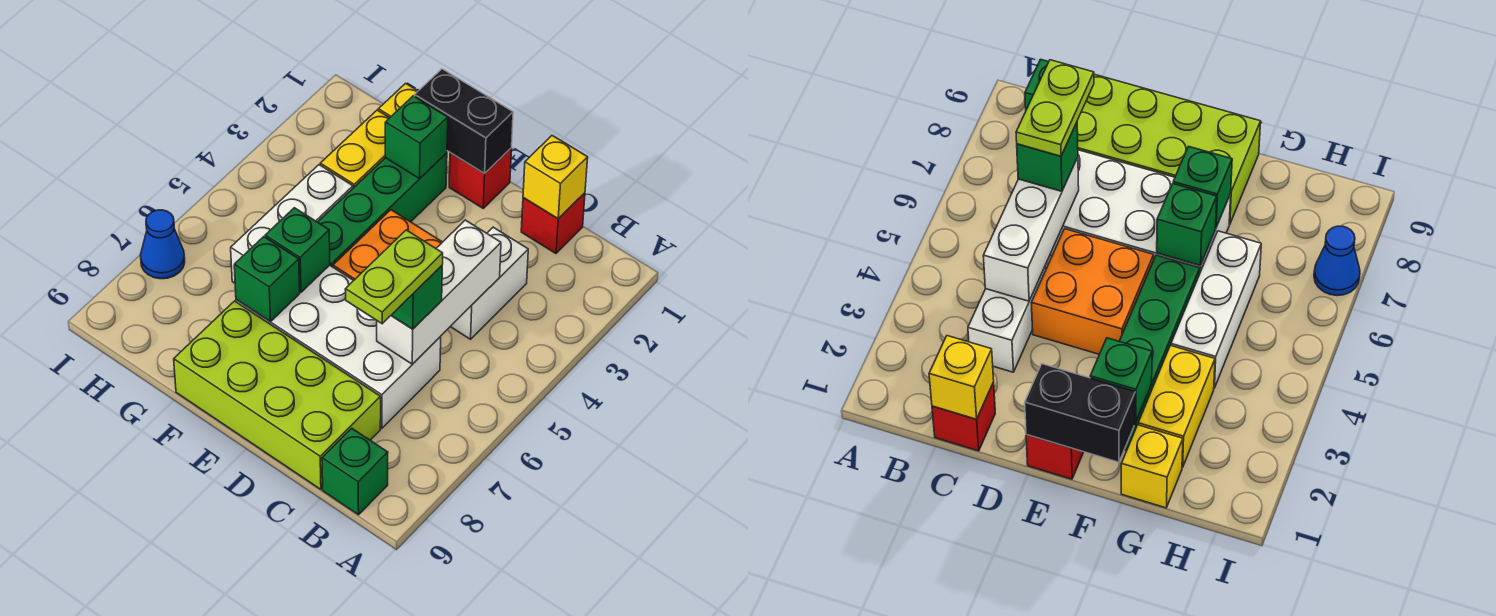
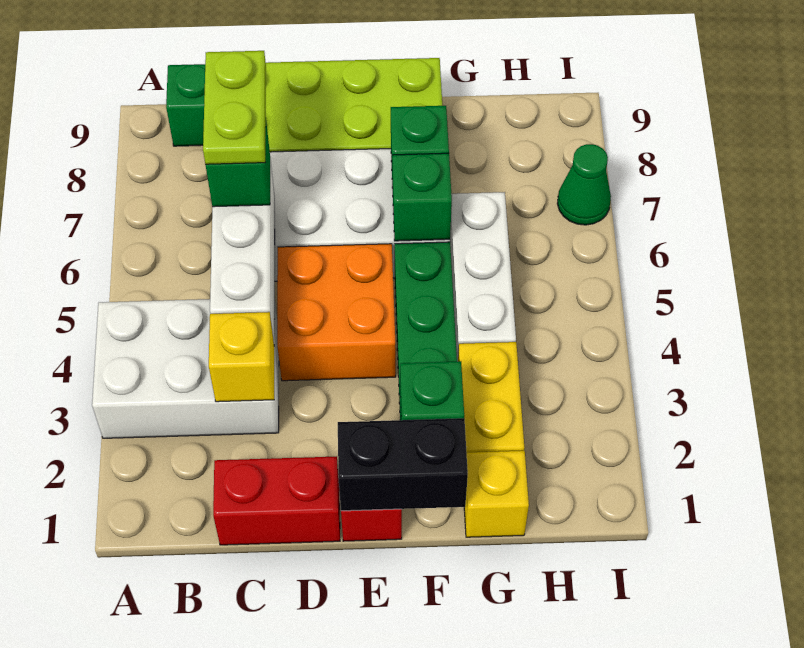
red 1x1 brick [521,193,585,253] -> red 1x2 brick [213,456,340,545]
yellow 1x1 brick [523,136,588,219] -> yellow 1x1 brick moved to [209,312,274,402]
white 1x2 brick [450,227,528,339] -> white 2x3 brick [92,299,279,438]
blue 1x1 cone [141,210,185,279] -> green 1x1 cone [557,144,611,225]

